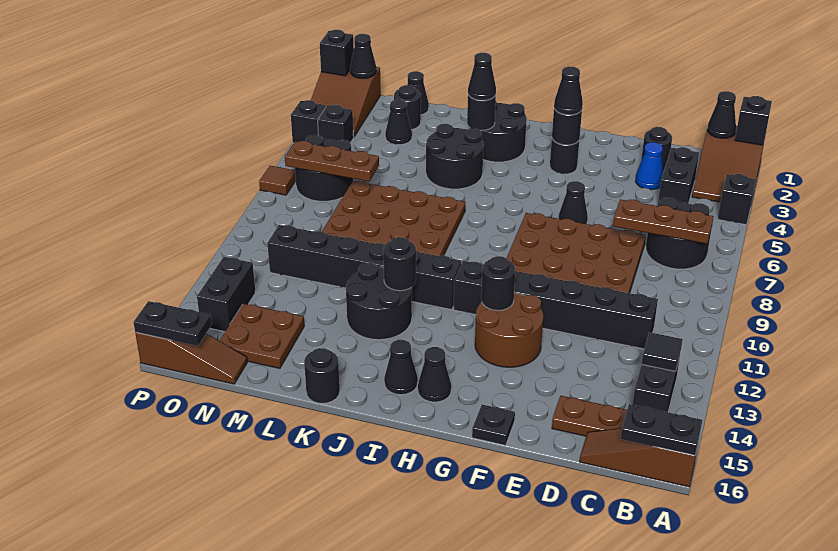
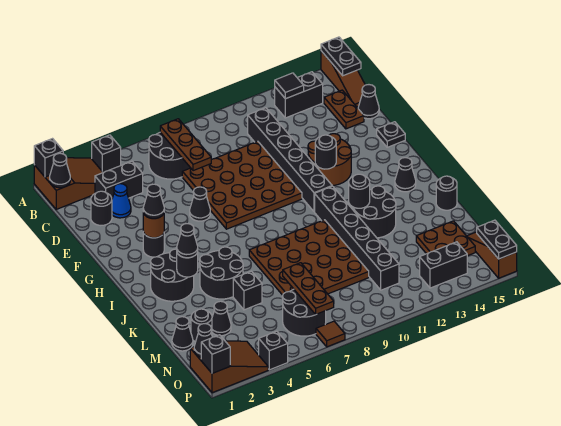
black 1x1 round brick [552,109,582,145] -> brown 1x1 round brick [143,212,164,238]
black 1x1 cone [418,347,451,402] -> black 1x1 cone moved to [358,85,379,119]
black 1x1 brick [318,105,354,143] -> black 1x1 brick moved to [233,271,262,310]

